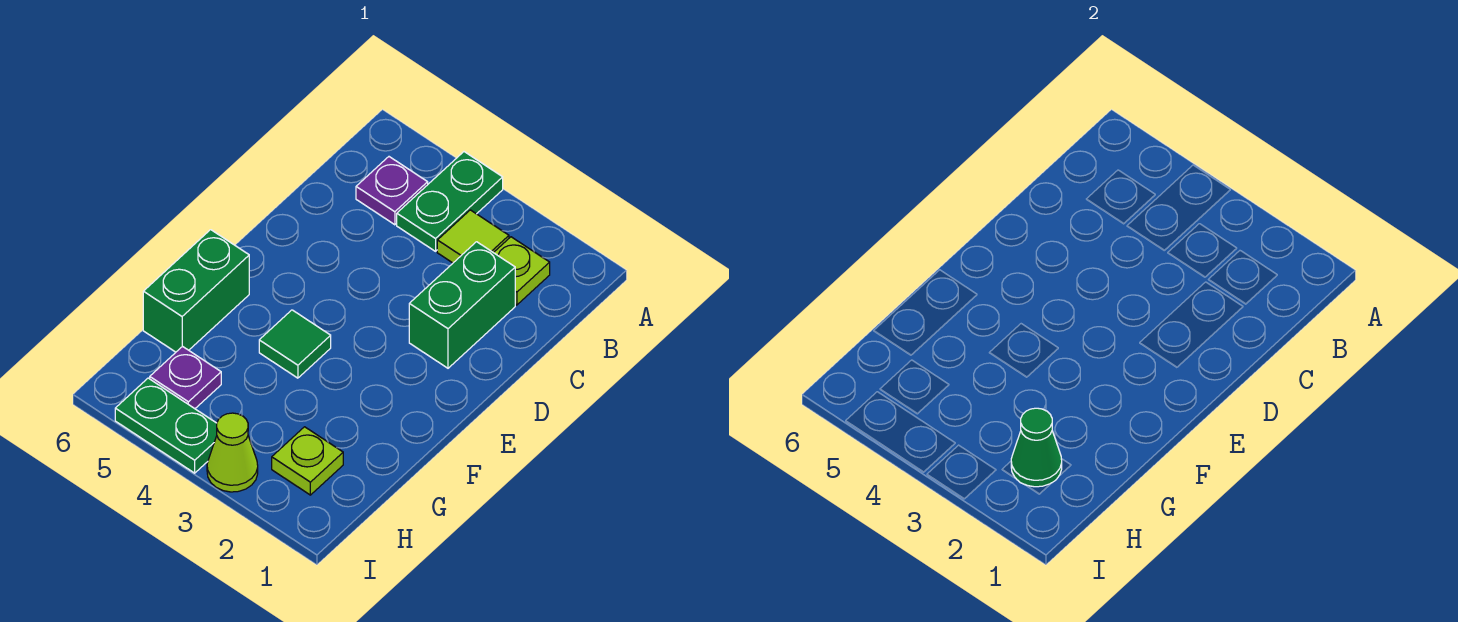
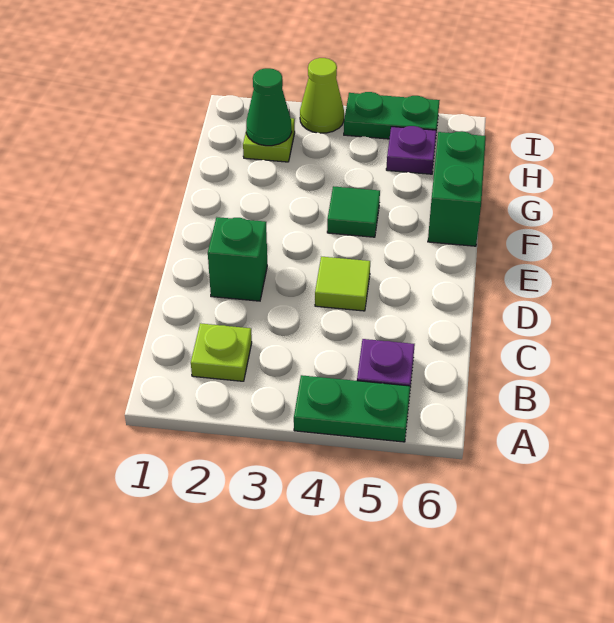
green 1x2 plate [397,152,503,251] -> green 1x2 plate turned to [294,375,410,442]
lime 1x1 tile [437,210,509,263] -> lime 1x1 tile moved to [315,257,370,311]
green 1x2 brick [409,242,515,368] -> green 1x1 brick [208,217,267,301]

